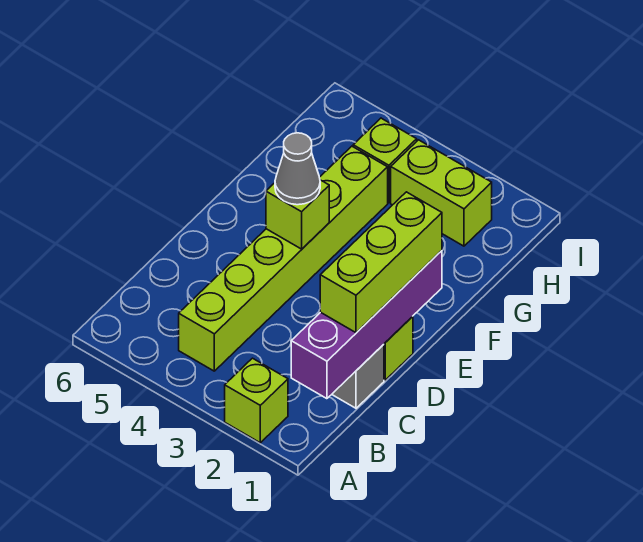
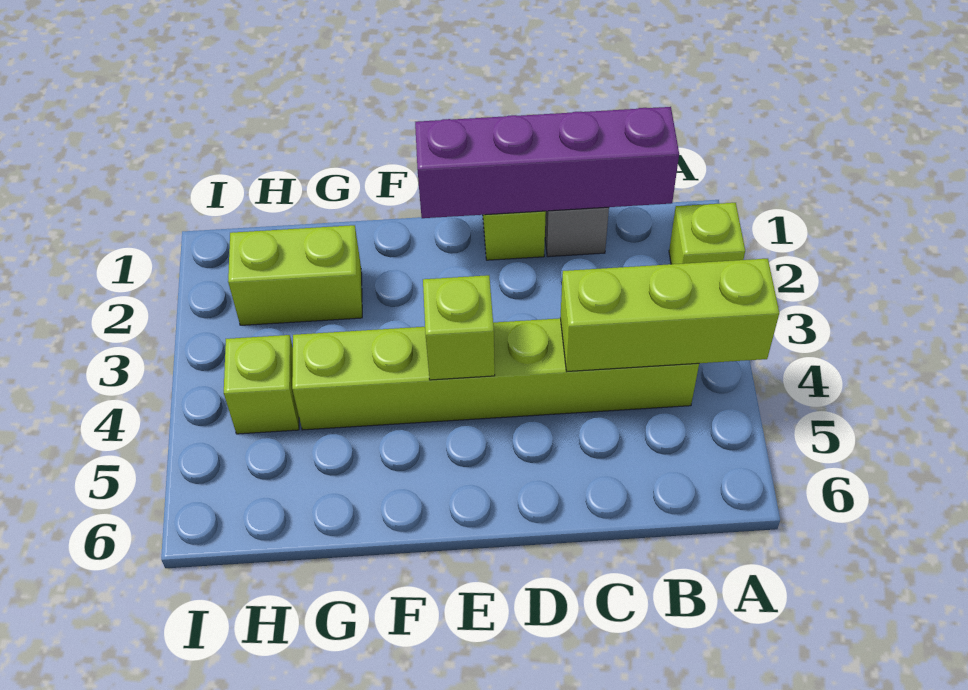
lime 1x3 brick [320,192,442,333] -> lime 1x3 brick moved to [560,259,779,371]
grey 1x1 cone [275,133,320,205] -> none
lime 1x2 brick [391,140,492,246] -> lime 1x2 brick turned to [228,225,362,325]

